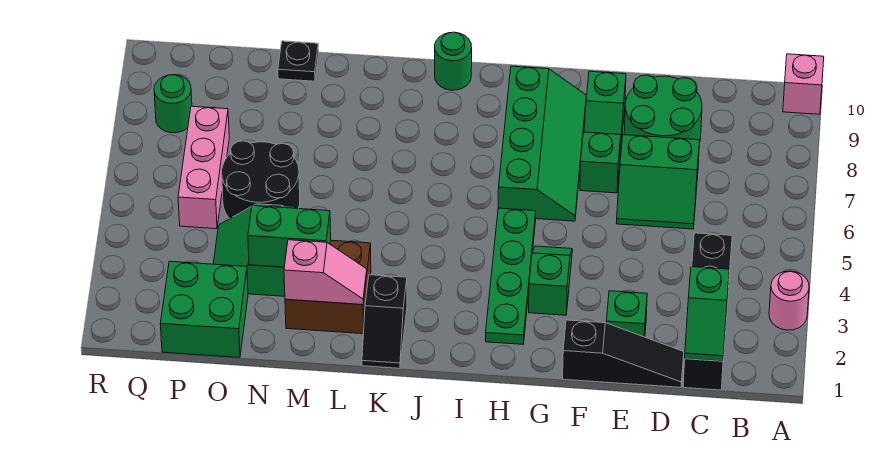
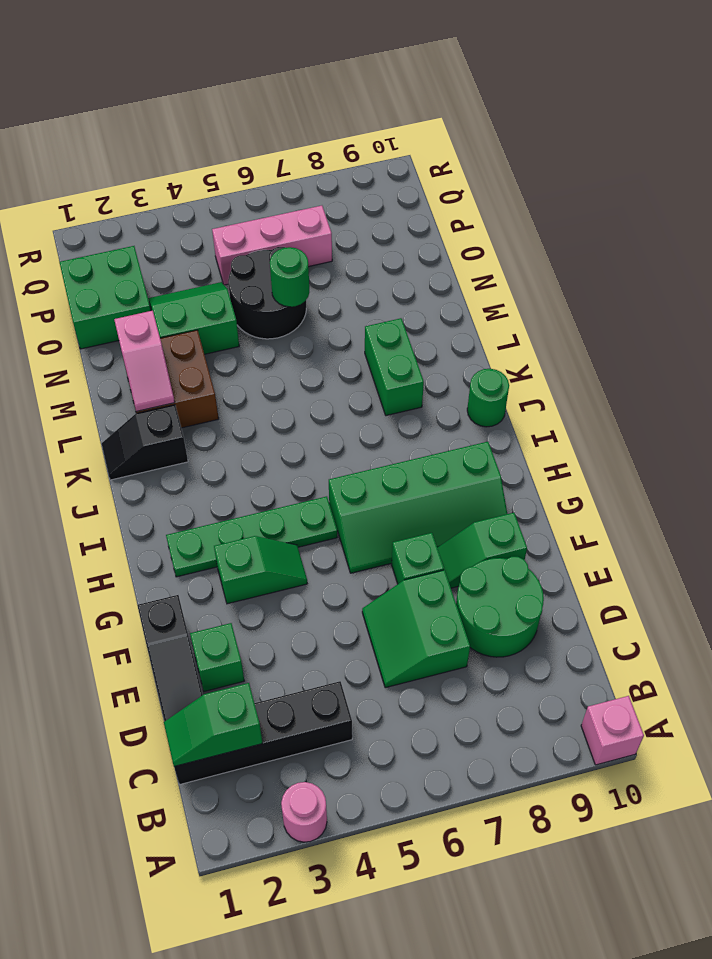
green 1x2 brick [248,206,331,267] -> green 1x2 brick moved to [365,318,424,416]
black 1x1 plate [278,41,319,81] -> none
green 1x1 round brick [154,75,192,133] -> green 1x1 round brick moved to [270,247,309,307]

